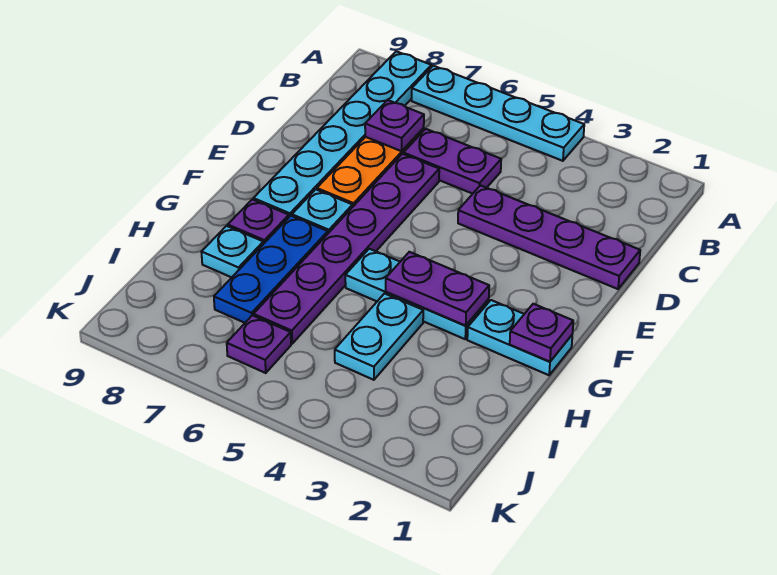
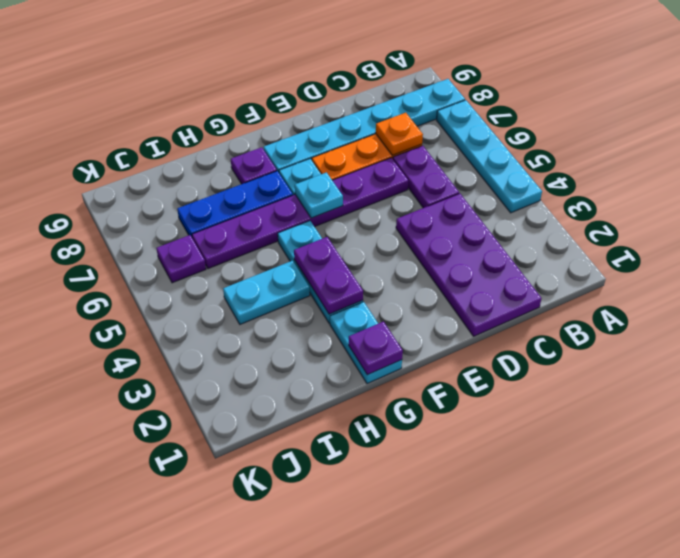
purple 1x1 plate [365,100,424,151] -> orange 1x1 plate [376,113,423,156]
purple 1x4 plate [458,185,640,289] -> purple 2x4 plate [396,194,541,336]
cyan 1x1 plate [201,226,263,277] -> cyan 1x1 plate moved to [295,172,343,218]

